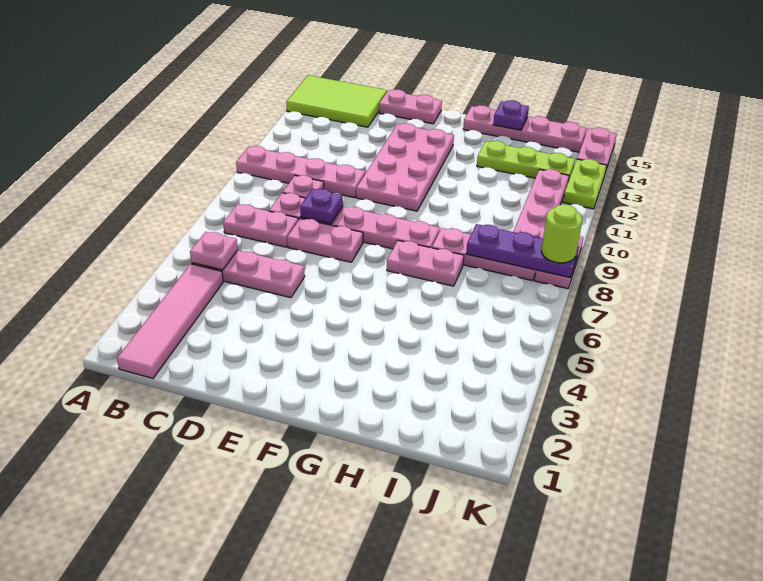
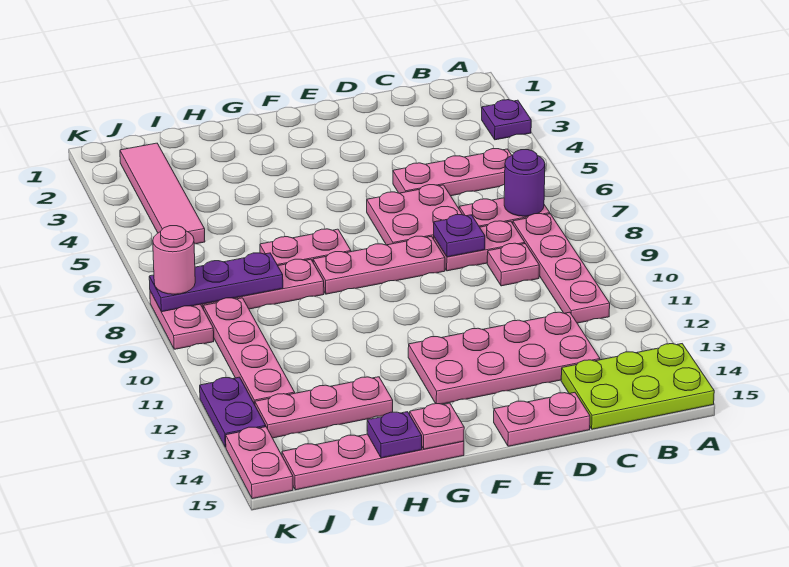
none -> purple 1x1 plate [482,100,531,140]
pink 1x4 plate [236,146,365,198] -> pink 1x4 plate turned to [513,214,610,323]
lime 2x3 tile [286,75,387,127] -> lime 2x3 plate [561,344,714,429]
pink 1x4 tile [117,264,223,378] -> pink 1x4 tile moved to [120,143,205,244]
pink 1x1 plate [190,232,238,270] -> pink 1x1 plate moved to [410,403,464,449]
none -> purple 1x1 round brick [504,150,545,216]
pink 1x2 plate [287,218,363,262] -> pink 2x2 plate [367,185,462,245]
pink 2x4 plate [356,123,454,211] -> pink 2x4 plate turned to [408,312,600,404]
lime 1x3 plate [477,141,575,181] -> pink 1x3 plate [255,377,393,438]
lime 1x1 round brick [541,204,582,263] -> pink 1x1 round brick [153,226,195,294]
lime 1x2 plate [563,159,607,209] -> purple 1x2 plate [200,377,266,447]

